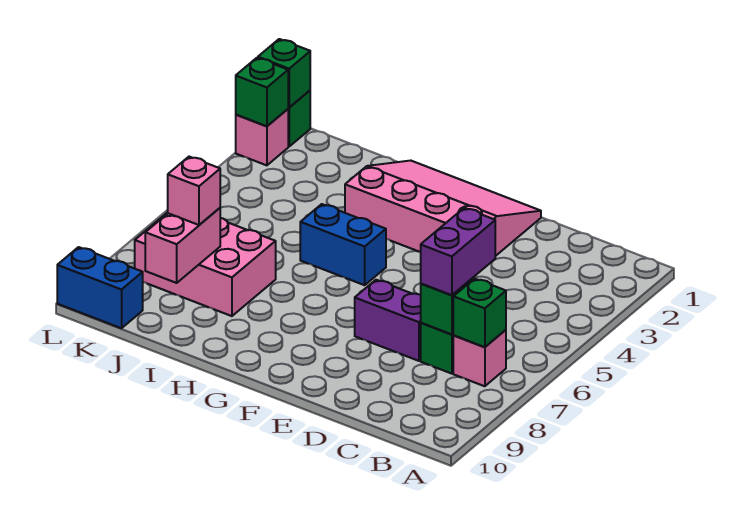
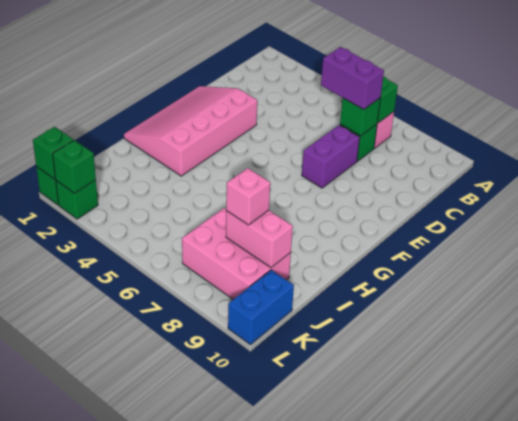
blue 1x2 brick [300,204,386,285] -> none
pink 2x3 brick [135,212,276,316] -> pink 2x3 brick turned to [182,208,291,299]
pink 1x1 brick [236,109,288,165] -> green 1x1 brick [56,180,98,219]

